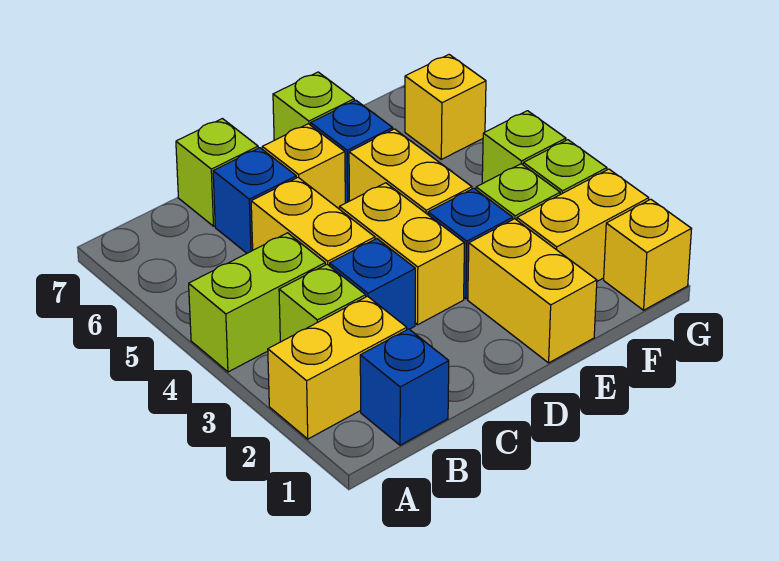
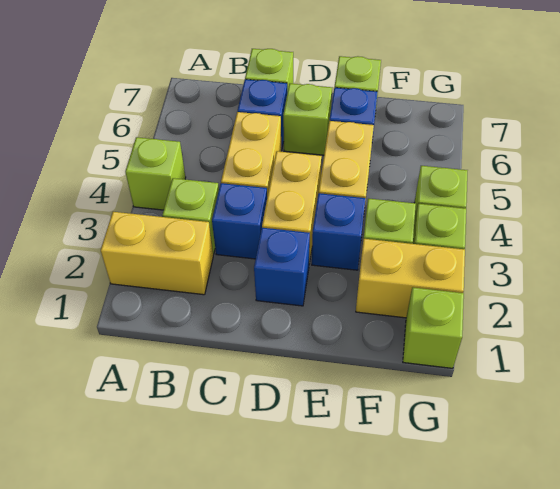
lime 1x2 brick [189,233,325,372] -> lime 1x1 brick [125,137,186,210]
blue 1x1 brick [360,329,449,445] -> blue 1x1 brick moved to [254,228,310,306]
yellow 1x1 brick [262,124,345,209] -> lime 1x1 brick [283,84,332,155]
yellow 1x2 brick [468,219,597,363] -> none
yellow 1x1 brick [604,199,691,310] -> lime 1x1 brick [403,287,464,368]
yellow 1x1 brick [405,55,486,159] -> none

